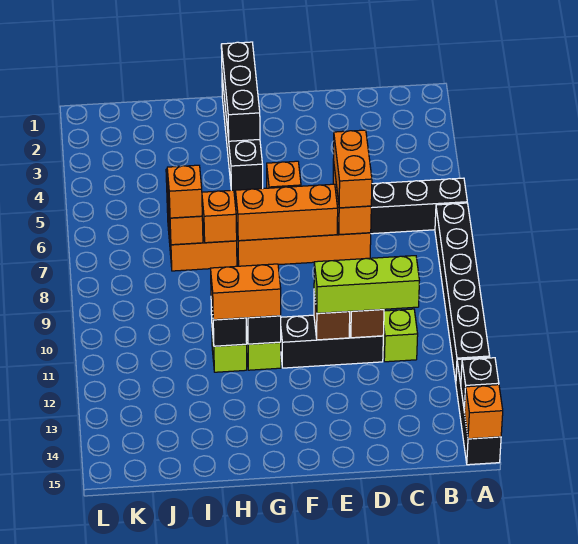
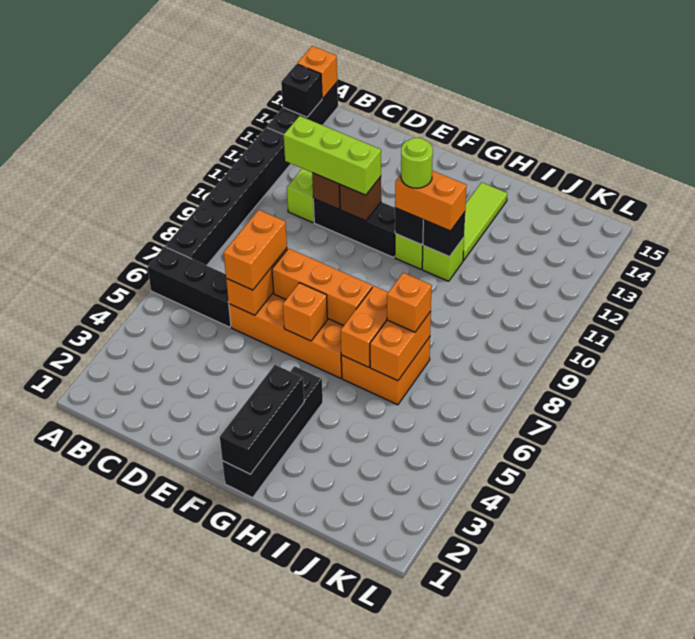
none -> lime 1x1 round brick [401,138,433,188]
orange 1x1 brick [202,190,237,243] -> orange 1x2 brick [341,286,388,367]
none -> lime 1x3 tile [463,182,507,260]

